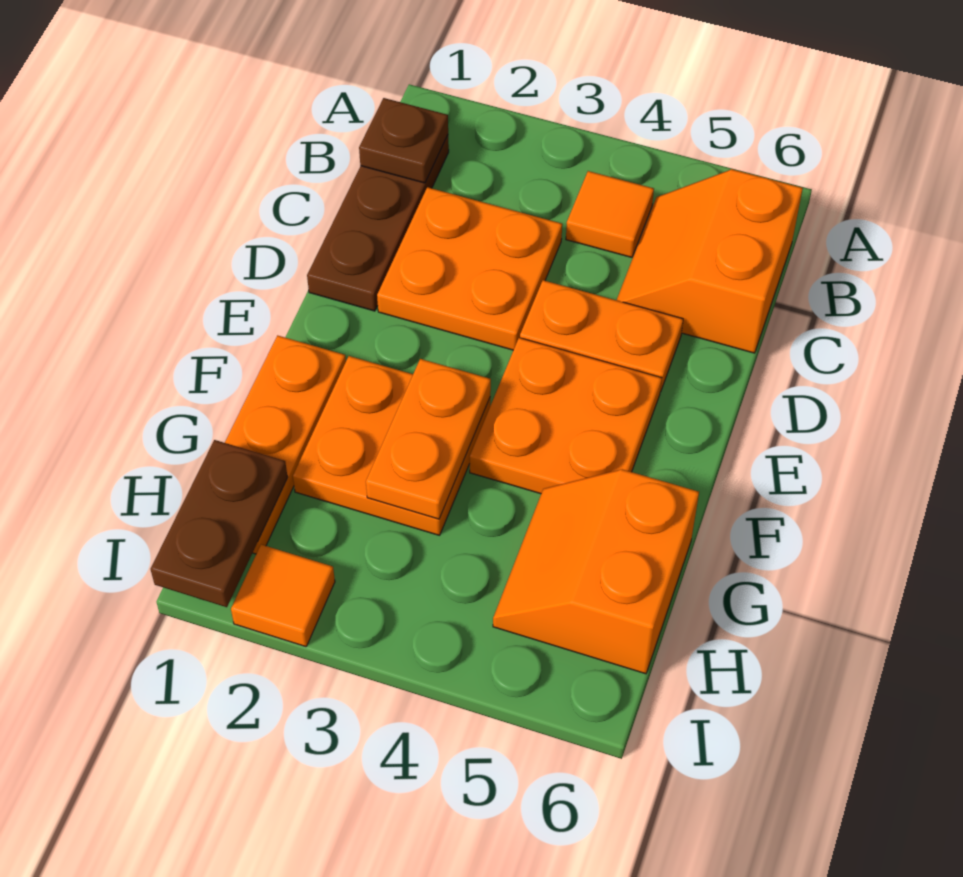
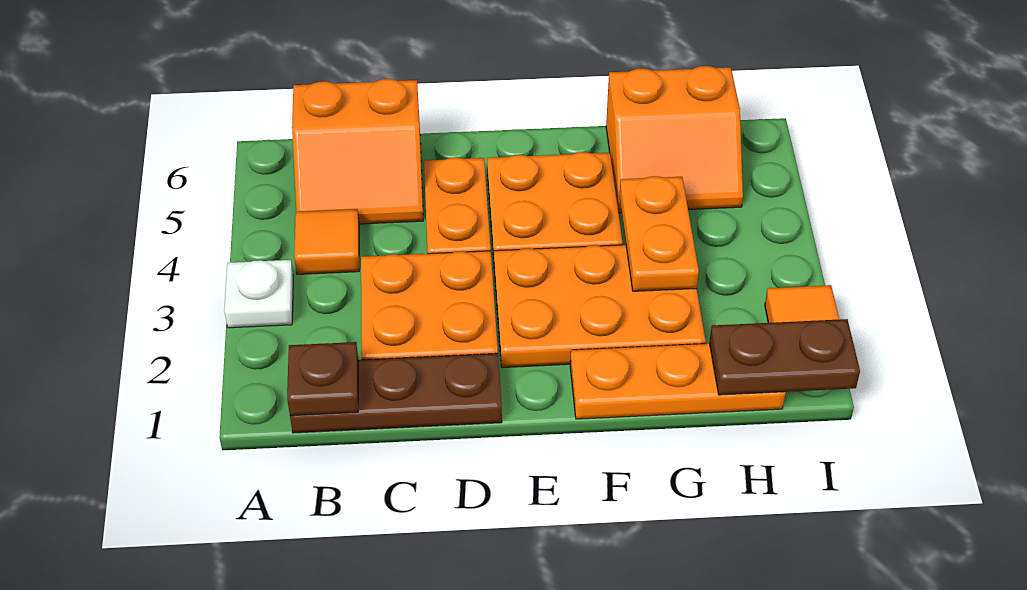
none -> white 1x1 plate [224,260,293,328]
orange 2x2 plate [293,356,490,535] -> orange 2x3 plate [494,245,706,368]
orange 1x2 plate [366,359,491,519] -> orange 1x2 plate turned to [619,176,699,291]

